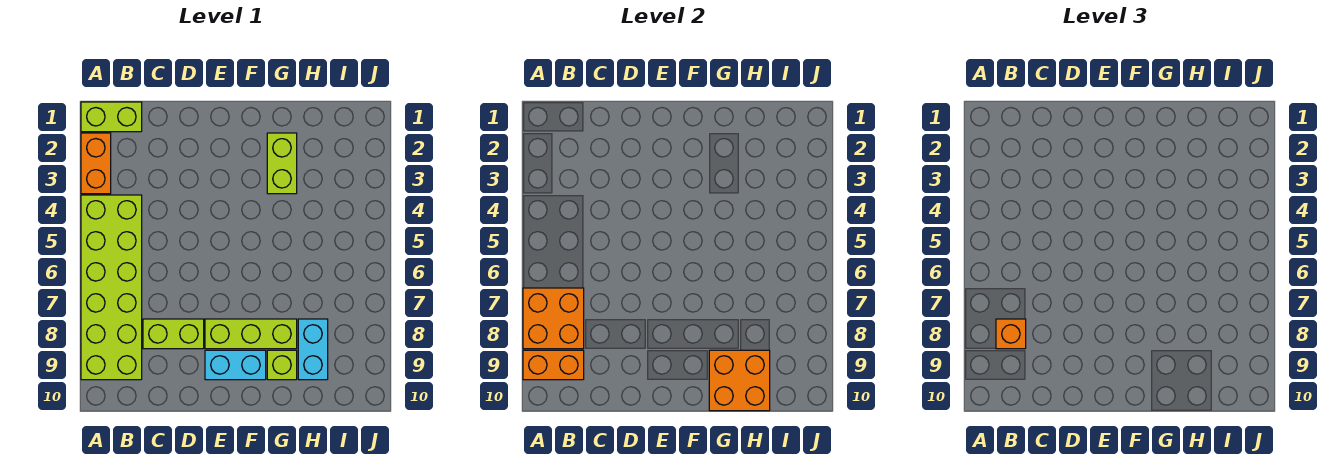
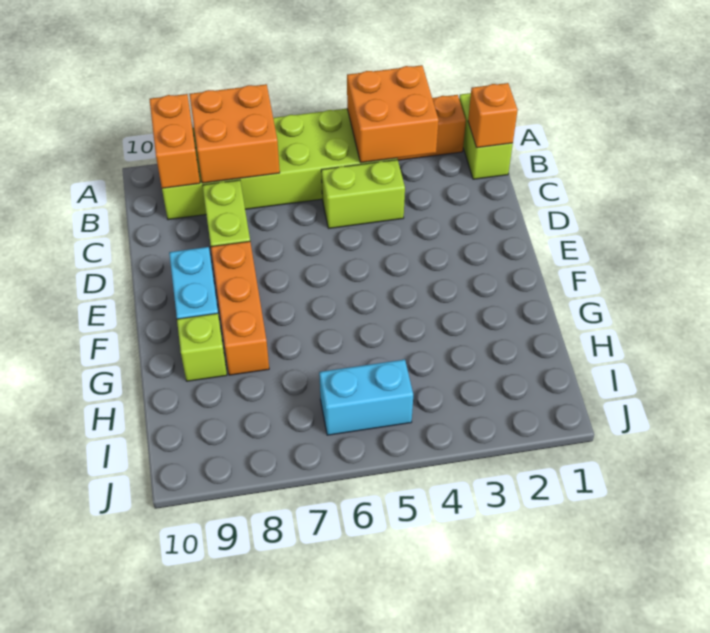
orange 1x1 brick [996,319,1026,349] -> orange 1x1 brick moved to [468,83,518,148]
lime 1x3 brick [205,319,297,349] -> orange 1x3 brick [211,241,269,375]
lime 1x2 brick [267,133,297,194] -> lime 1x2 brick moved to [321,160,405,228]
orange 2x2 brick [709,350,770,411] -> orange 2x2 brick moved to [347,65,439,163]
cyan 1x2 brick [298,319,328,380] -> cyan 1x2 brick moved to [319,359,413,435]

